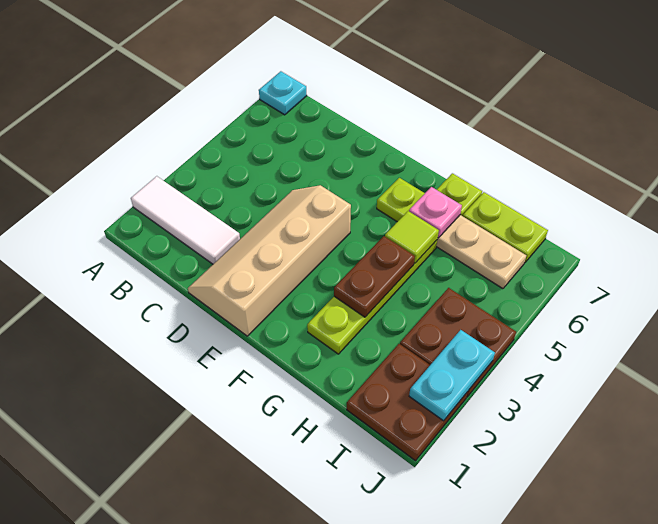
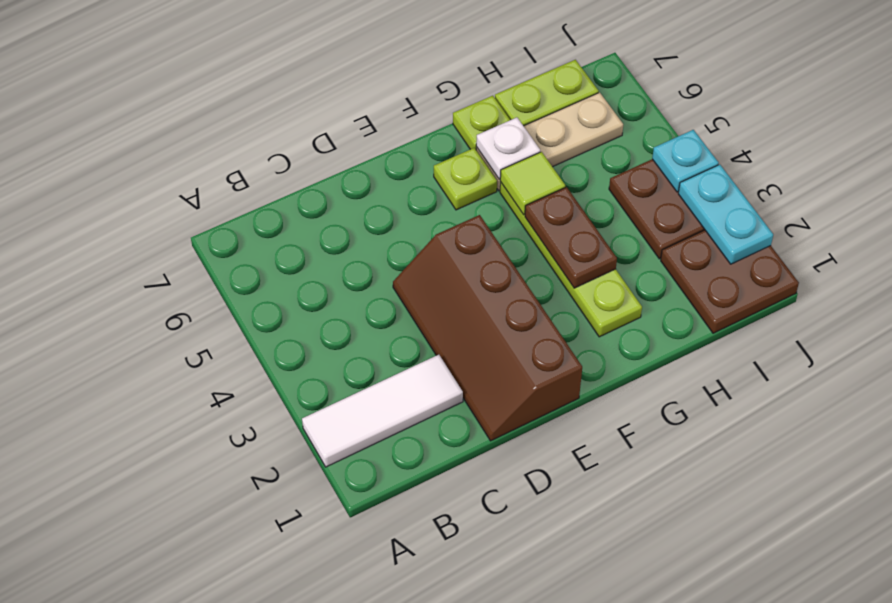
cyan 1x1 plate [259,71,307,115] -> cyan 1x1 plate moved to [652,130,719,192]
tan 2x4 slope [188,185,351,336] -> brown 2x4 slope [393,215,582,441]
pink 1x1 plate [409,187,462,238] -> white 1x1 plate [476,117,540,179]

